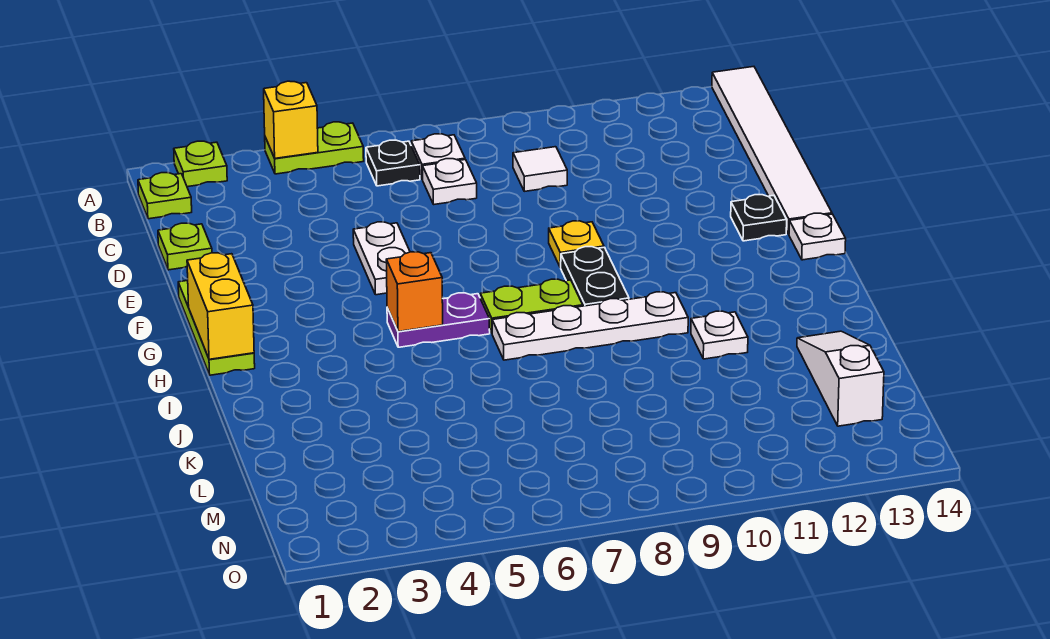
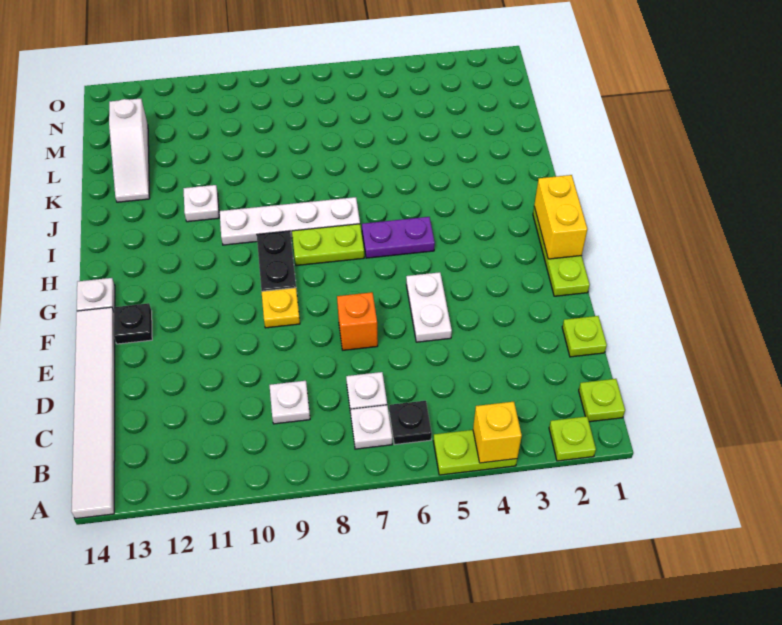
white 1x1 tile [513,147,567,191] -> white 1x1 plate [269,381,310,424]
orange 1x1 brick [386,252,443,332] -> orange 1x1 brick moved to [337,292,378,350]

